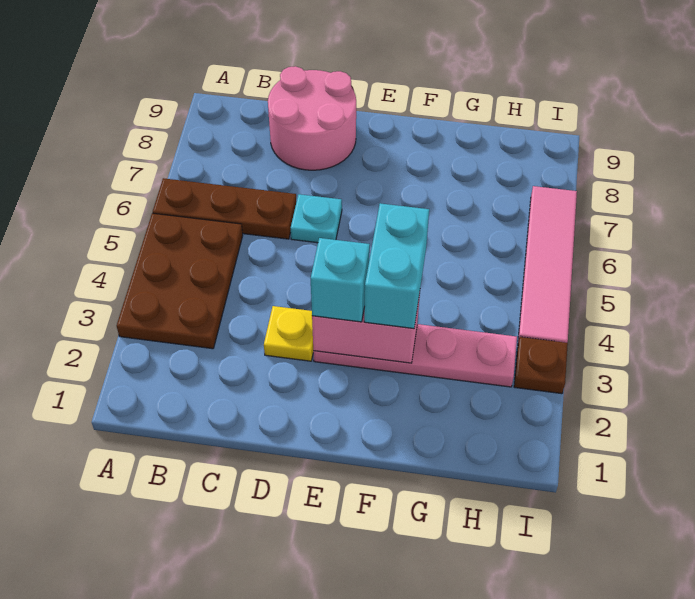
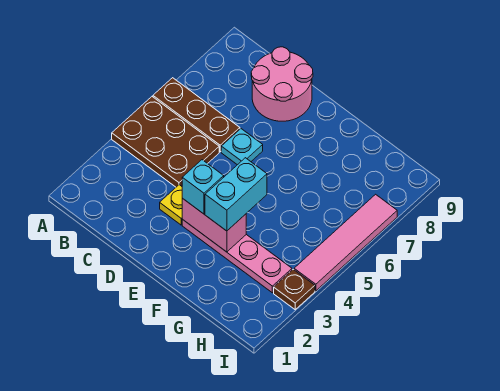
brown 2x3 plate [117,213,243,349] -> brown 2x3 plate turned to [112,97,219,187]

